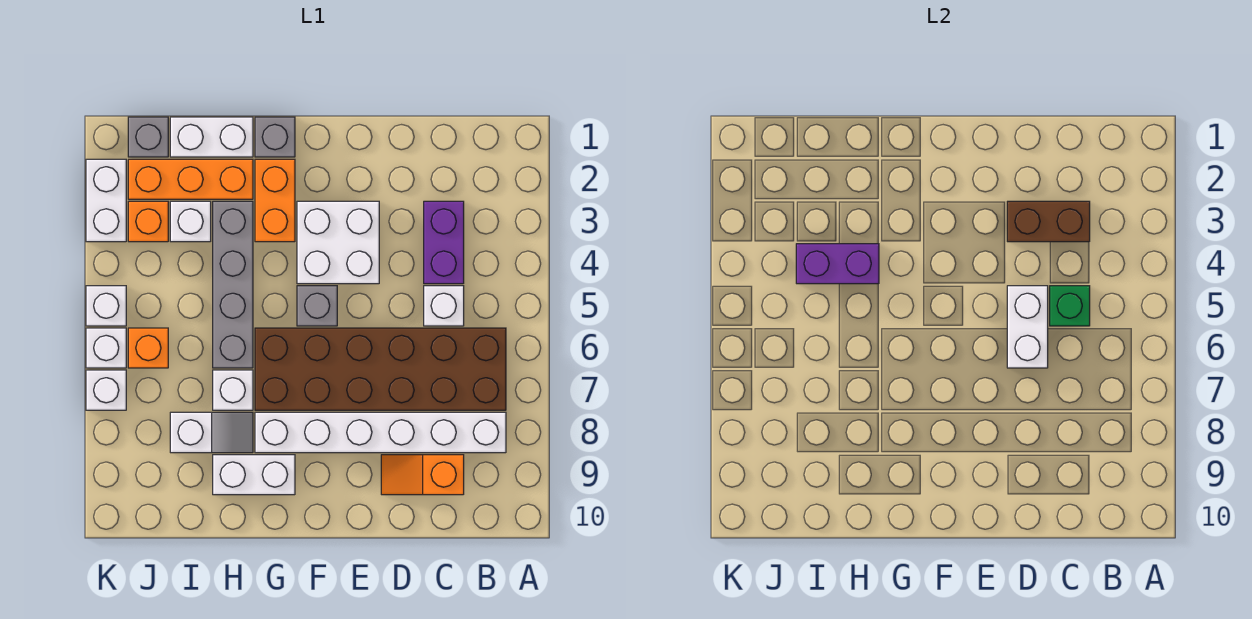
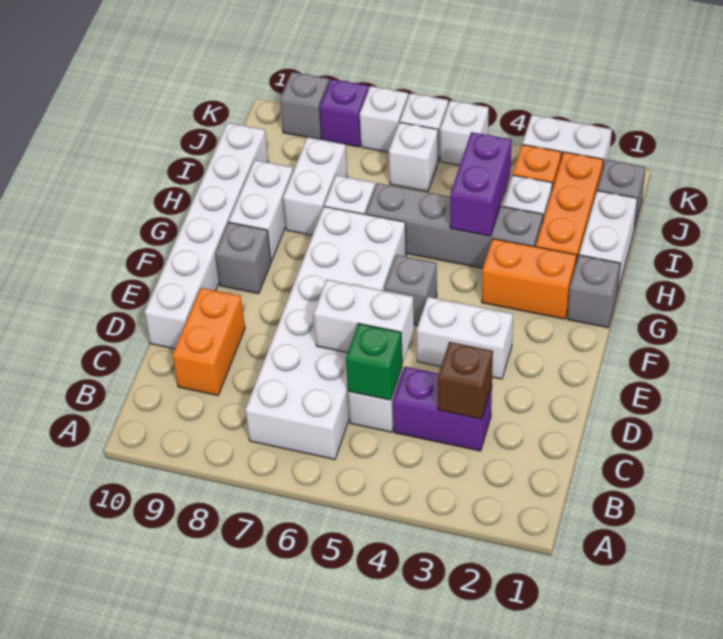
brown 2x6 brick [255,328,506,410] -> white 2x6 brick [245,207,406,459]
white 1x6 brick [255,412,506,453] -> white 1x6 brick moved to [145,123,268,349]
brown 1x2 brick [1007,201,1090,242] -> brown 1x1 brick [438,342,493,419]
orange 1x2 slope [381,455,464,495] -> orange 1x2 brick [172,288,245,395]
white 2x2 brick [297,201,379,284] -> white 1x2 brick [417,297,513,379]
none -> grey 1x1 brick [215,222,271,294]
white 1x2 slope [170,412,253,453] -> white 1x2 brick [283,137,347,235]
orange 1x1 brick [128,328,168,368] -> white 1x1 brick [389,122,438,191]
none -> purple 1x1 brick [320,79,368,147]
none -> grey 1x1 brick [280,72,329,140]

